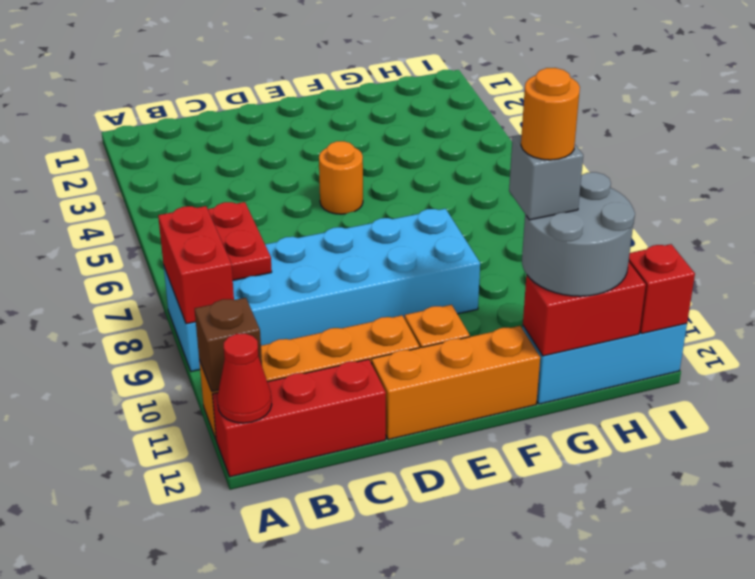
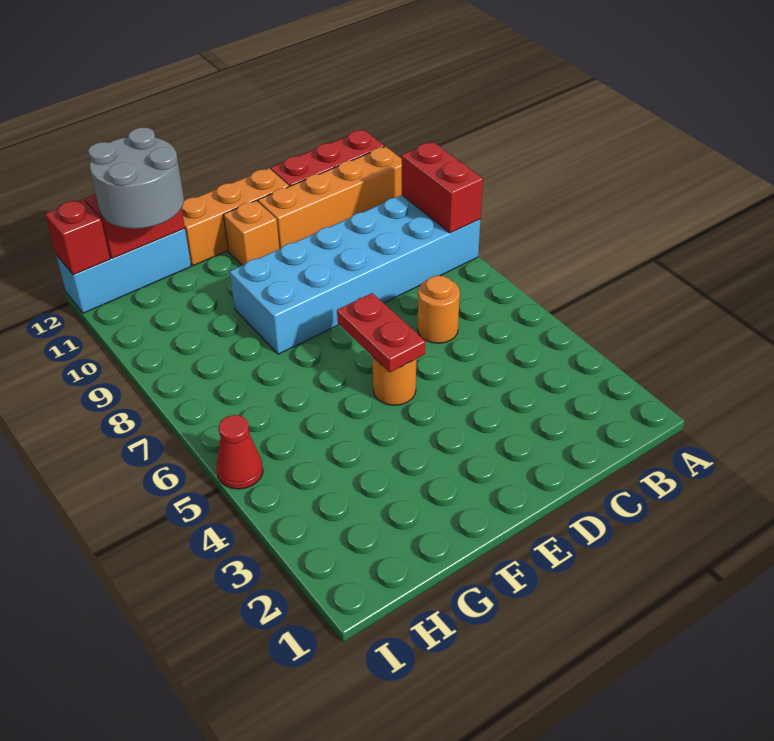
brown 1x1 brick [195,298,262,391] -> none
red 1x1 cone [217,333,272,423] -> red 1x1 cone moved to [216,415,263,489]
red 1x2 plate [208,202,272,280] -> red 1x2 plate moved to [337,293,426,372]
grey 1x1 brick [509,135,583,220] -> none
orange 1x1 round brick [521,68,580,160] -> orange 1x1 round brick moved to [418,276,460,343]

